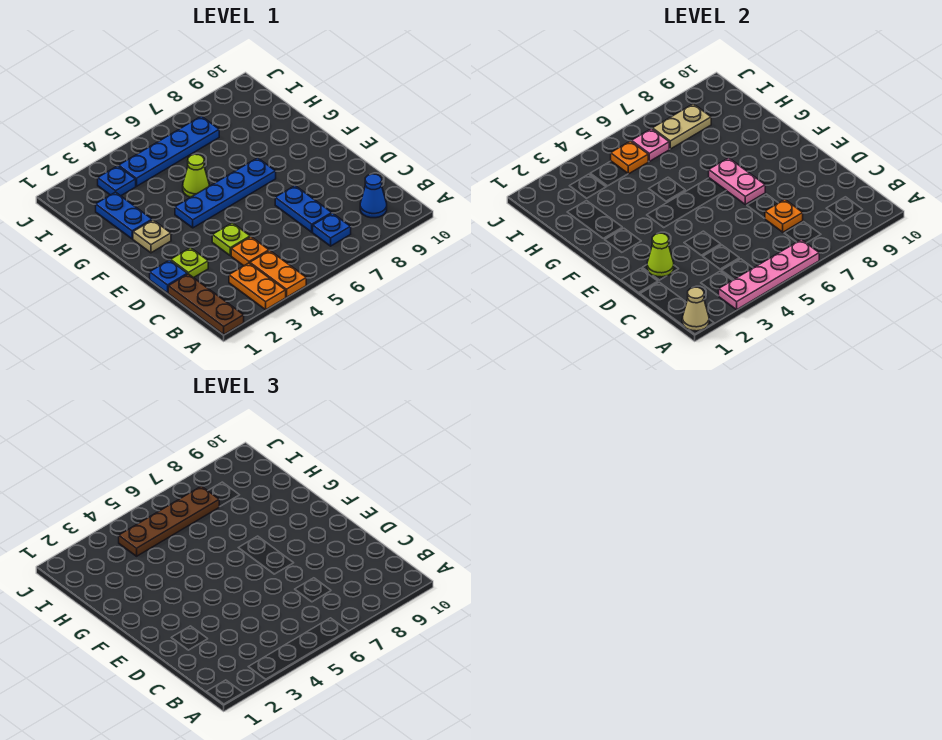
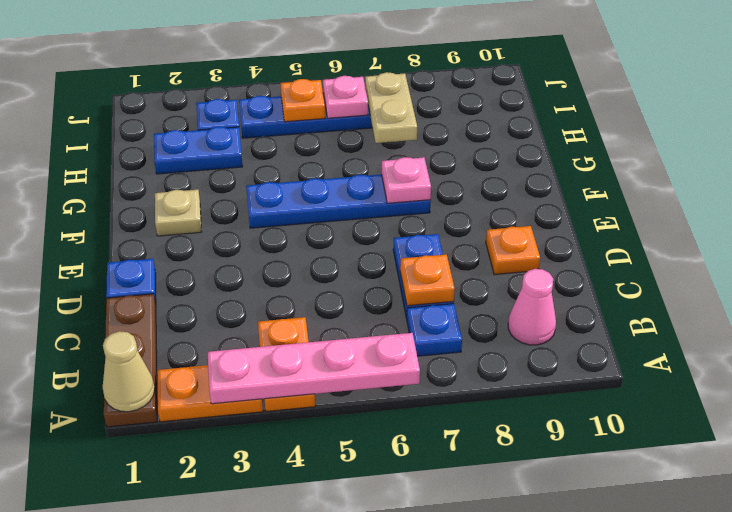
orange 1x2 plate [229,263,286,310] -> orange 1x2 plate turned to [157,365,263,422]
blue 1x1 cone [360,174,387,218] -> pink 1x1 cone [508,269,556,345]
orange 1x1 plate [231,237,269,266] -> orange 1x1 plate moved to [486,226,540,275]
lime 1x1 plate [171,248,208,278] -> none
lime 1x1 cone [647,233,674,277] -> none
lime 1x1 plate [212,223,250,256] -> none
pink 1x2 plate [709,158,765,204] -> pink 1x1 plate [382,157,431,203]
blue 1x2 plate [96,192,152,239] -> blue 1x2 plate turned to [154,127,243,174]
lime 1x1 cone [183,154,209,197] -> none
brown 1x4 plate [119,486,219,556] -> none
tan 1x2 plate [652,104,711,149] -> tan 1x2 plate turned to [365,72,417,143]

